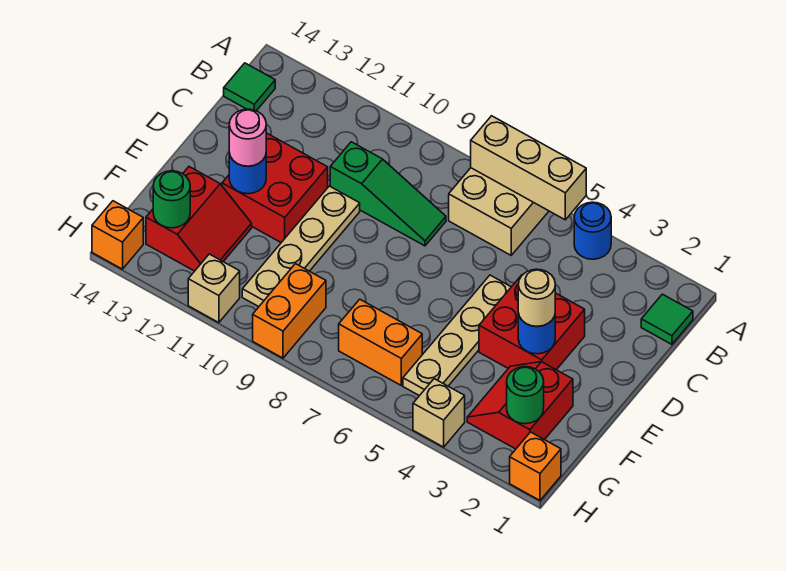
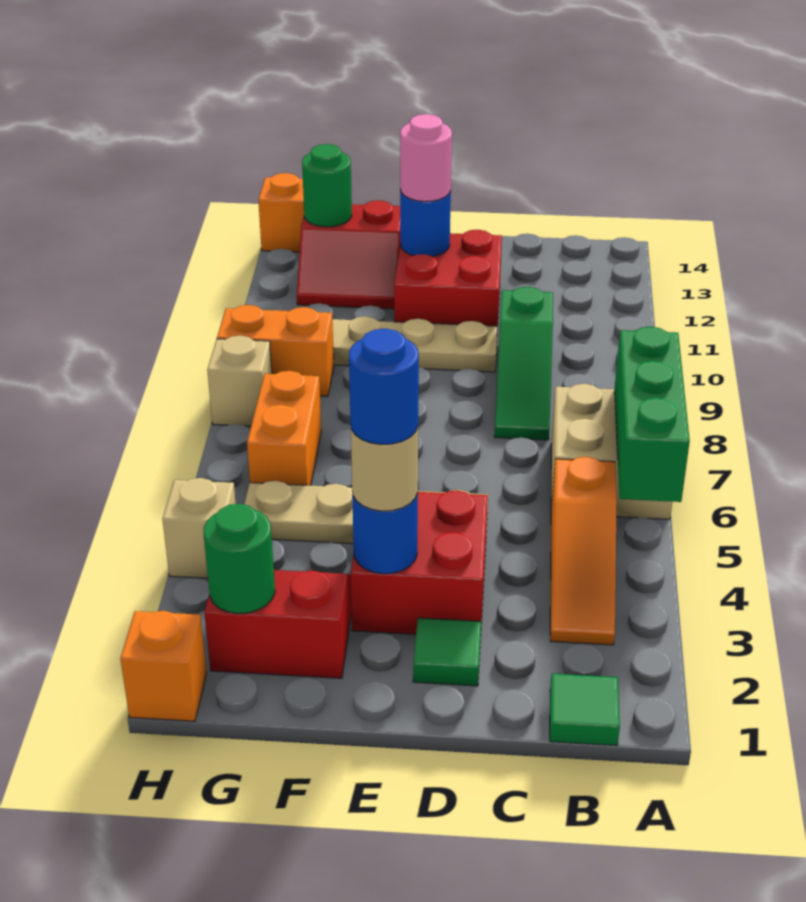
blue 1x1 round brick [574,202,611,259] -> blue 1x1 round brick moved to [349,329,419,444]
tan 1x3 brick [471,116,586,220] -> green 1x3 brick [615,327,690,502]
none -> orange 1x3 slope [550,457,617,645]
green 1x1 tile [224,63,275,111] -> green 1x1 tile moved to [413,618,481,686]
tan 1x1 brick [188,254,240,323] -> tan 1x1 brick moved to [207,336,272,426]

